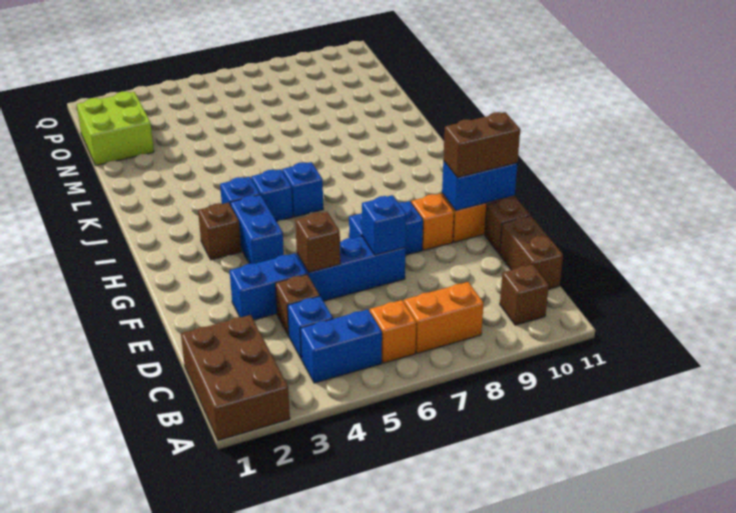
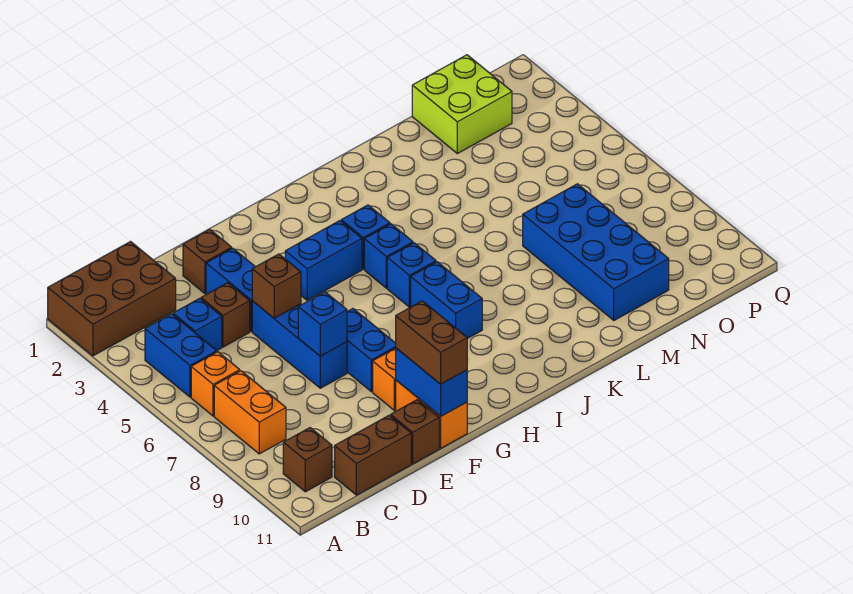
brown 1x1 brick [198,203,241,260] -> brown 1x1 brick moved to [183,229,232,294]
none -> blue 1x2 brick [411,262,482,339]
none -> blue 2x4 brick [523,184,669,320]

